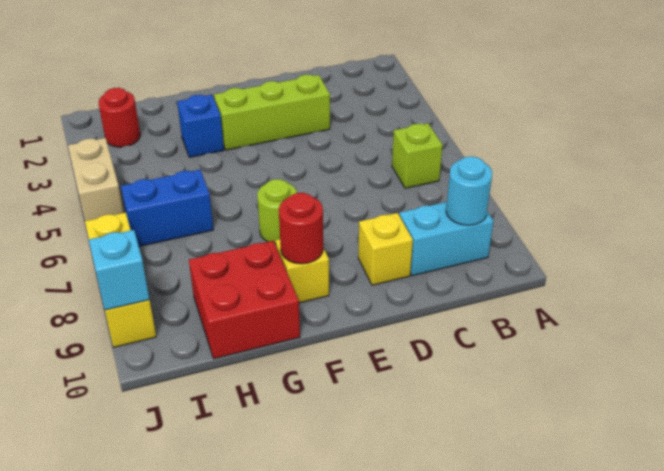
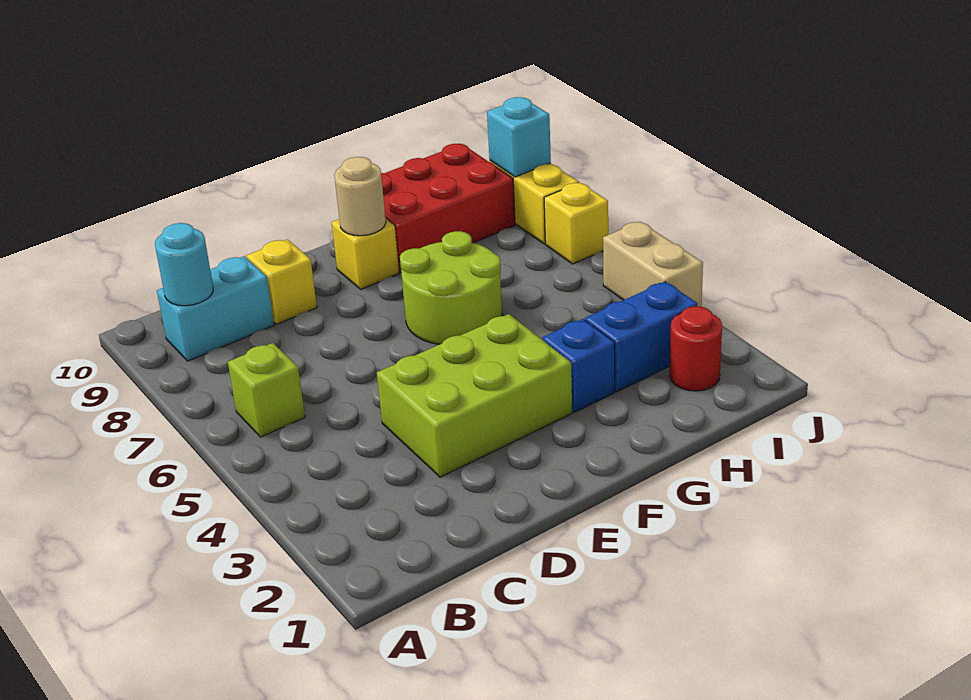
lime 1x3 brick [214,75,330,150] -> lime 2x3 brick [377,314,572,477]
lime 1x1 round brick [257,179,297,244] -> lime 2x2 round brick [400,231,502,344]
red 1x1 round brick [279,193,323,264] -> tan 1x1 round brick [334,157,386,236]
red 2x2 brick [189,241,300,359] -> red 2x3 brick [381,144,515,272]
blue 1x2 brick [121,170,213,246] -> blue 1x2 brick moved to [585,282,698,392]

